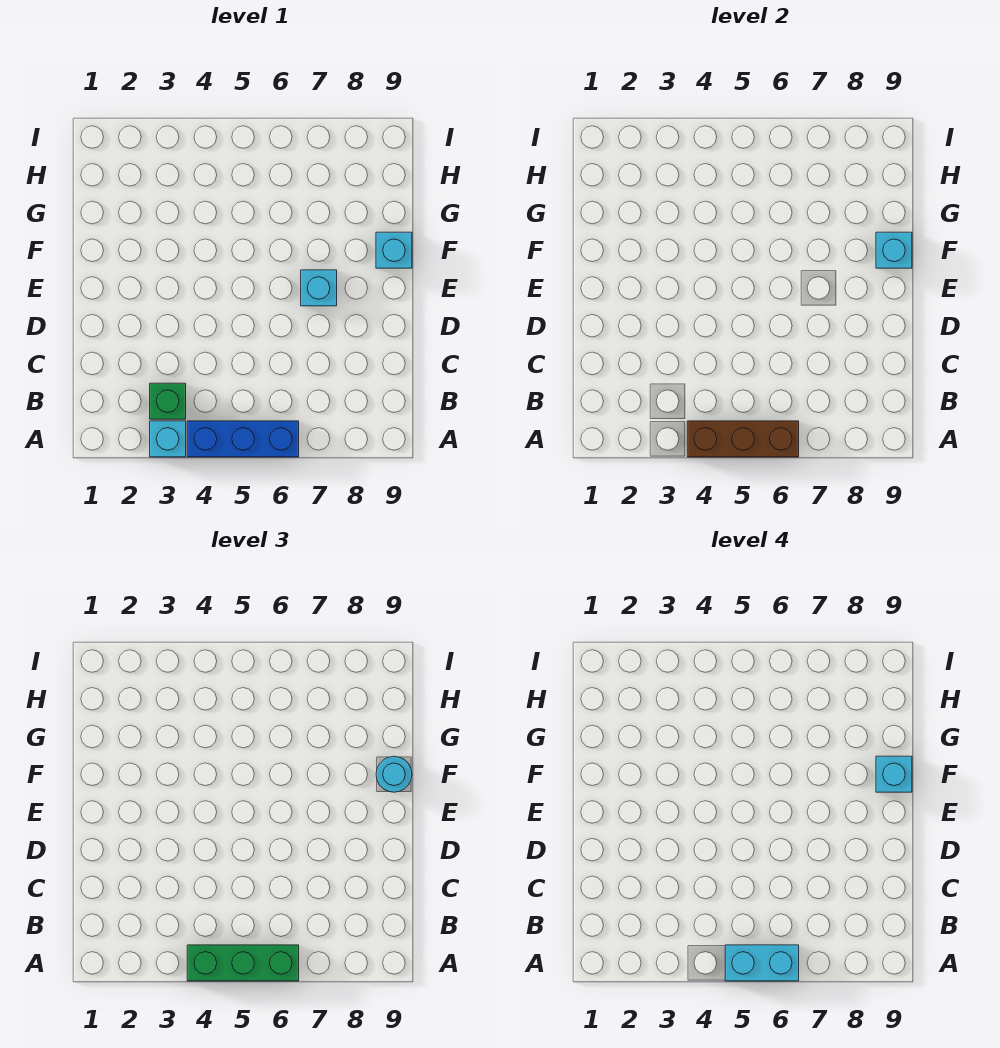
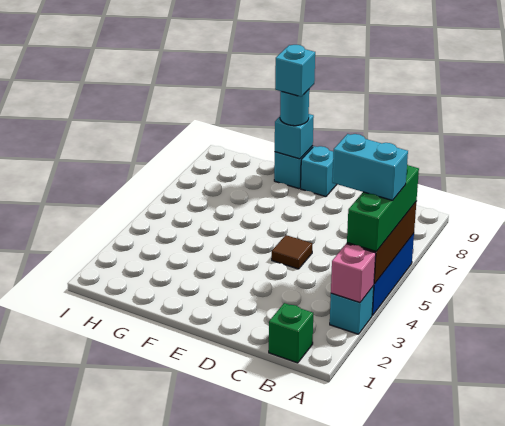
none -> pink 1x1 brick [331,244,376,303]
cyan 1x2 brick [725,945,799,981] -> cyan 1x2 brick turned to [332,134,408,200]
green 1x1 brick [150,383,186,419] -> green 1x1 brick moved to [269,303,313,363]
none -> brown 1x1 tile [272,235,312,269]
cyan 1x1 brick [301,270,337,306] -> cyan 1x1 brick moved to [301,146,337,197]

